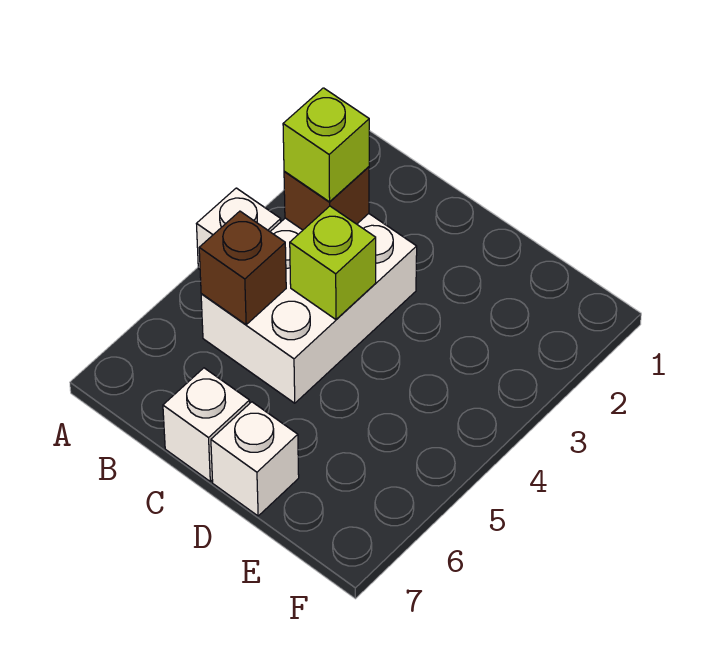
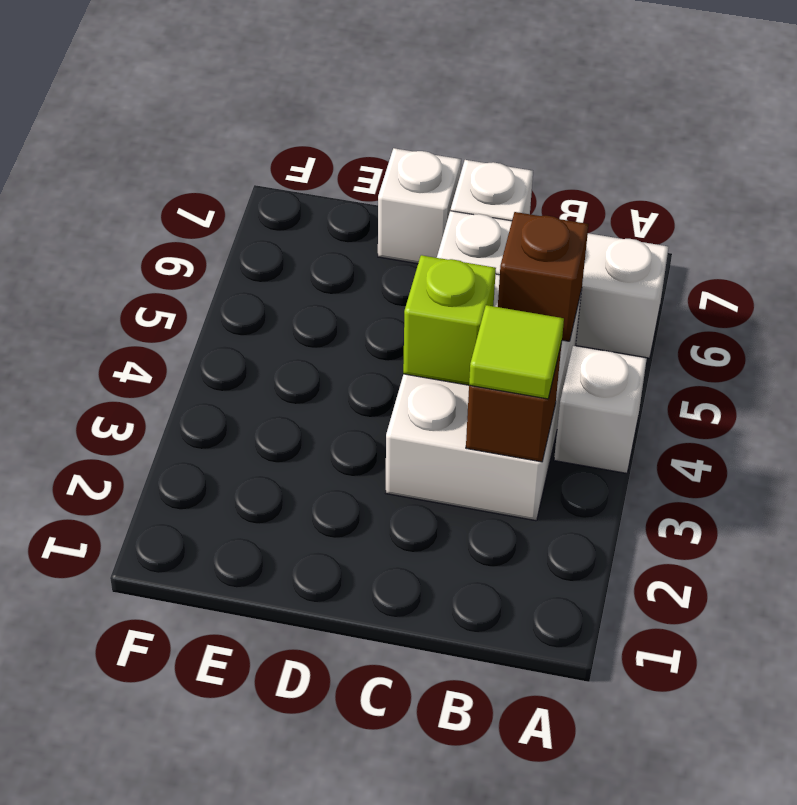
none -> white 1x3 brick [437,211,669,358]
lime 1x1 brick [283,88,369,202] -> lime 1x1 tile [469,305,564,399]

